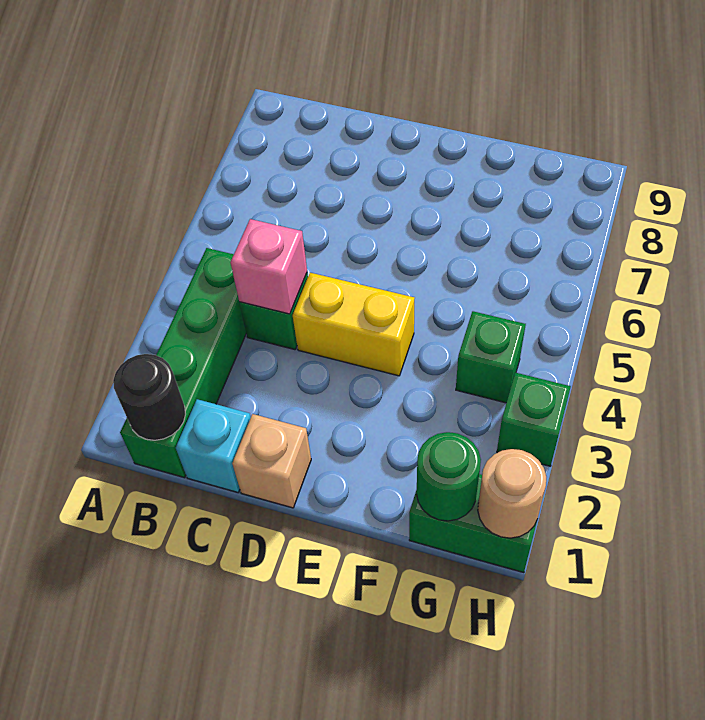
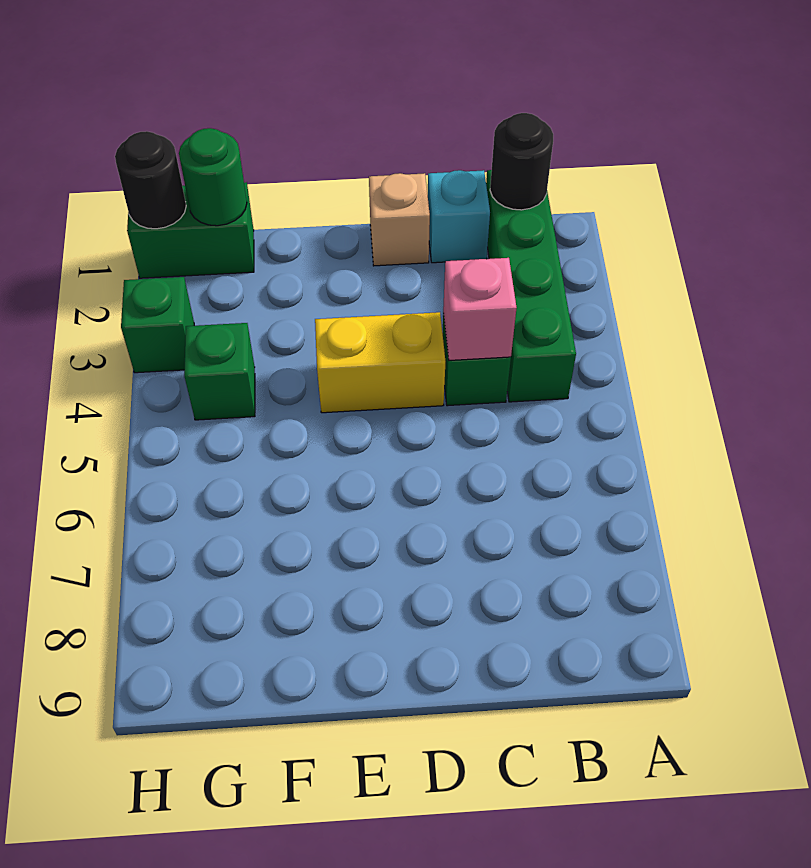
tan 1x1 round brick [478,449,546,538] -> black 1x1 round brick [115,131,186,229]

